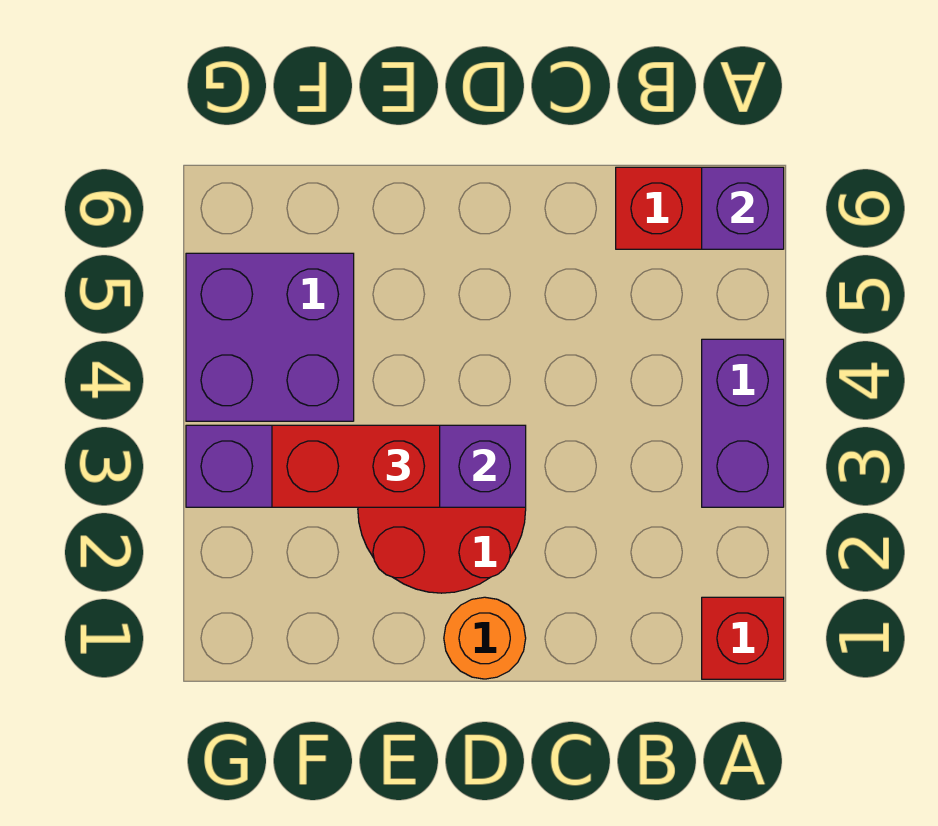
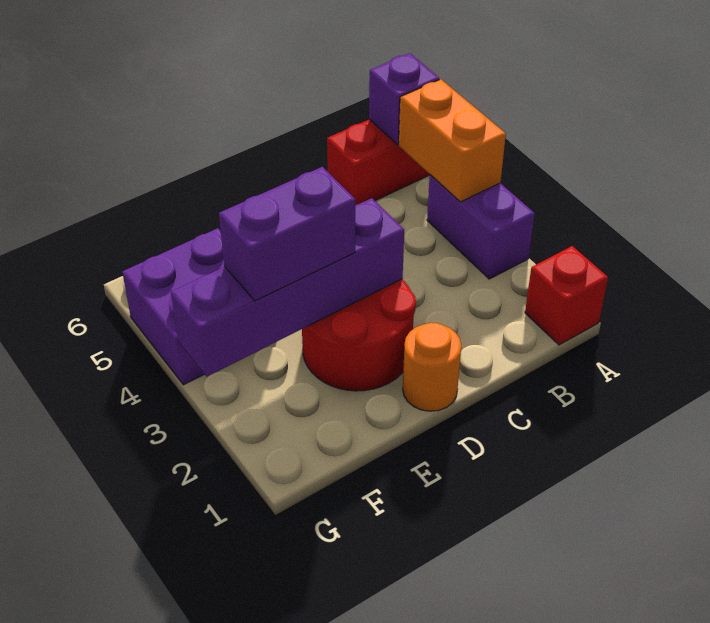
none -> orange 1x2 brick [399,79,506,202]
red 1x2 brick [272,425,440,507] -> purple 1x2 brick [219,167,355,301]

